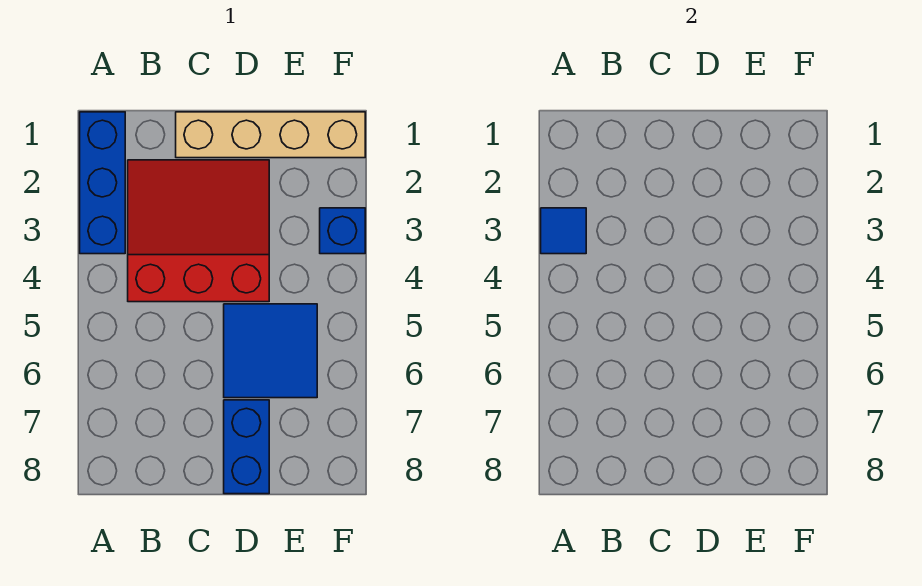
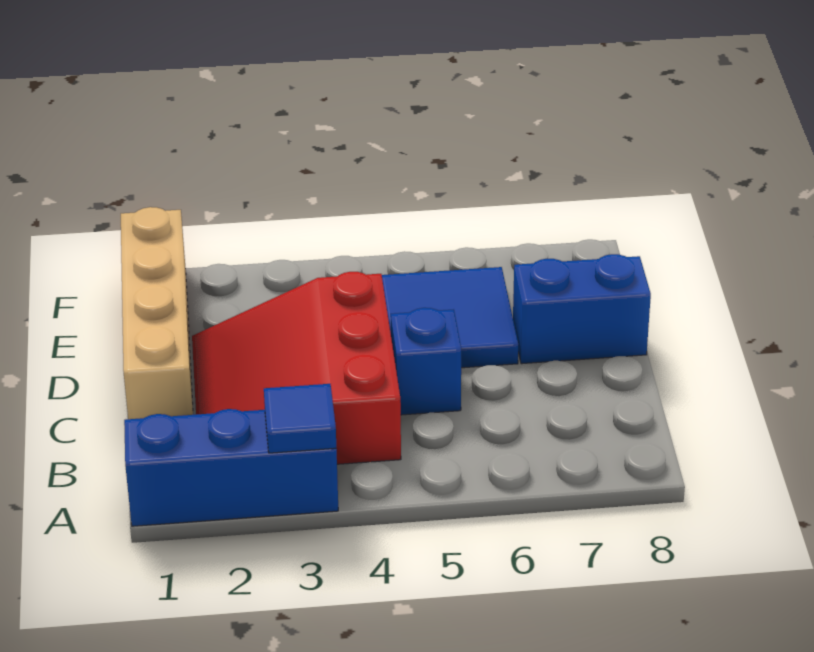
blue 1x1 brick [320,208,365,254] -> blue 1x1 brick moved to [391,308,461,415]

